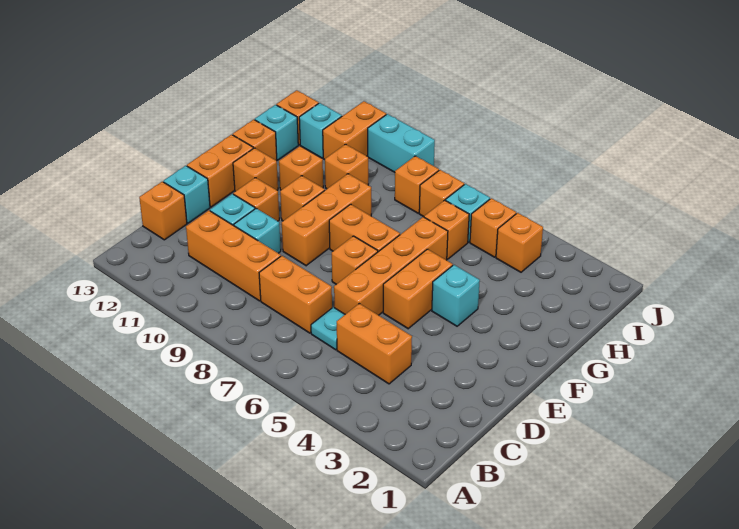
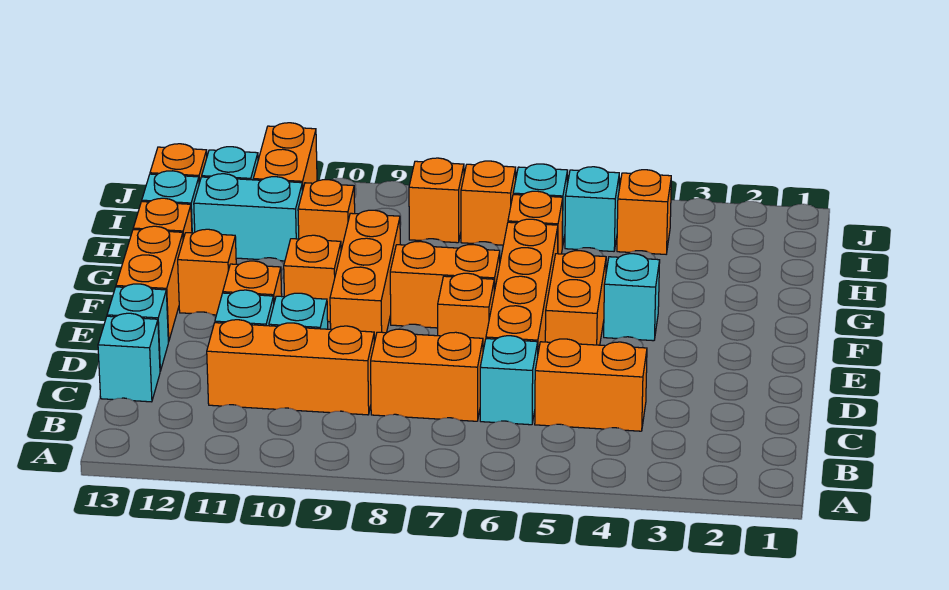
cyan 1x1 plate [311,307,345,350] -> cyan 1x1 brick [480,336,538,425]
orange 1x1 brick [139,182,187,240] -> cyan 1x1 brick [98,313,160,402]
orange 1x1 brick [279,146,323,190] -> none
orange 1x1 brick [470,198,516,257] -> cyan 1x1 brick [565,167,619,251]
cyan 1x2 brick [368,114,435,172] -> cyan 1x2 brick moved to [194,174,303,261]

